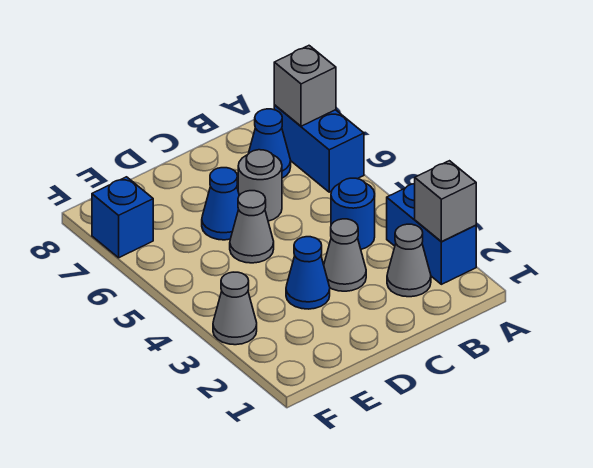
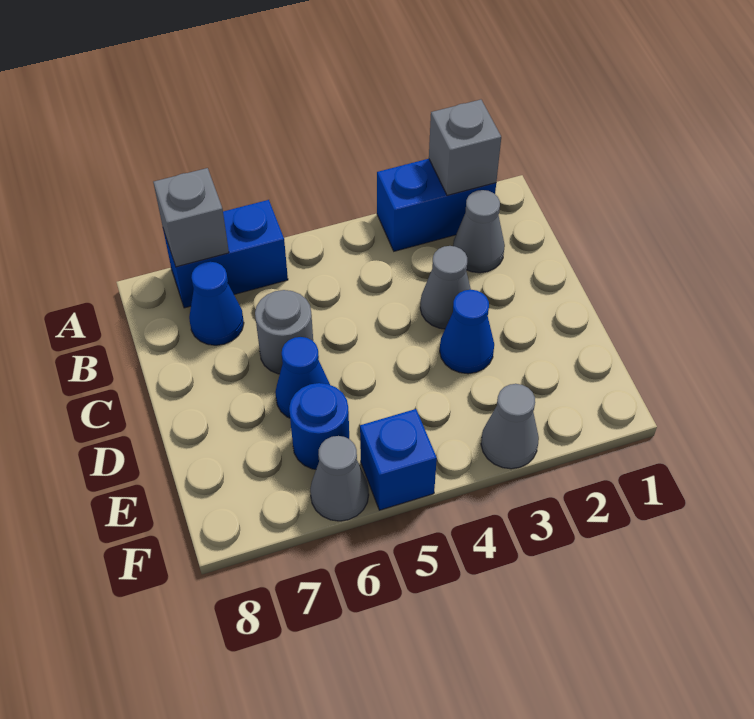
blue 1x1 round brick [331,178,375,249] -> blue 1x1 round brick moved to [289,383,349,469]
grey 1x1 cone [230,191,274,263] -> grey 1x1 cone moved to [310,436,369,521]
blue 1x1 brick [92,177,153,258] -> blue 1x1 brick moved to [360,409,437,510]

